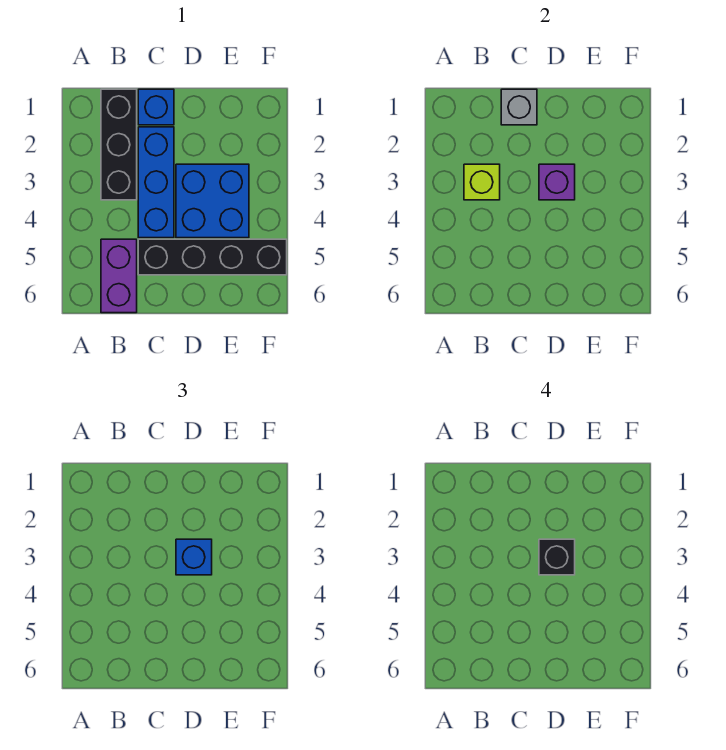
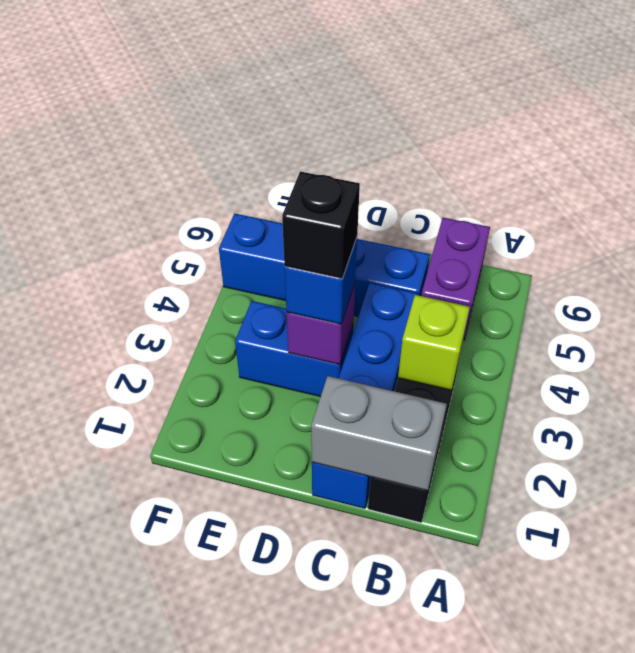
grey 1x1 brick [501,89,537,125] -> grey 1x2 brick [311,376,447,491]
black 1x4 brick [138,239,287,275] -> blue 1x4 brick [219,213,430,316]
blue 2x2 brick [176,164,249,238] -> blue 1x2 brick [235,301,353,397]

